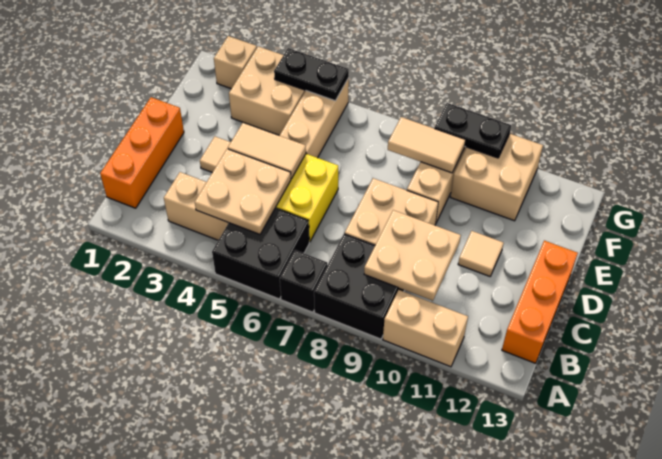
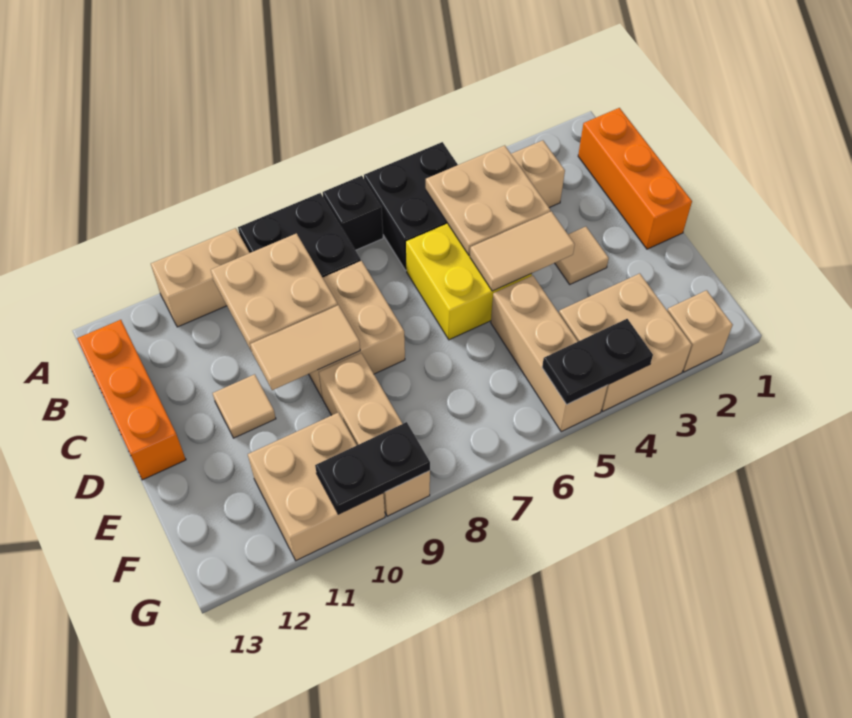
tan 1x2 tile [388,117,465,173] -> tan 1x2 tile moved to [250,305,360,390]

